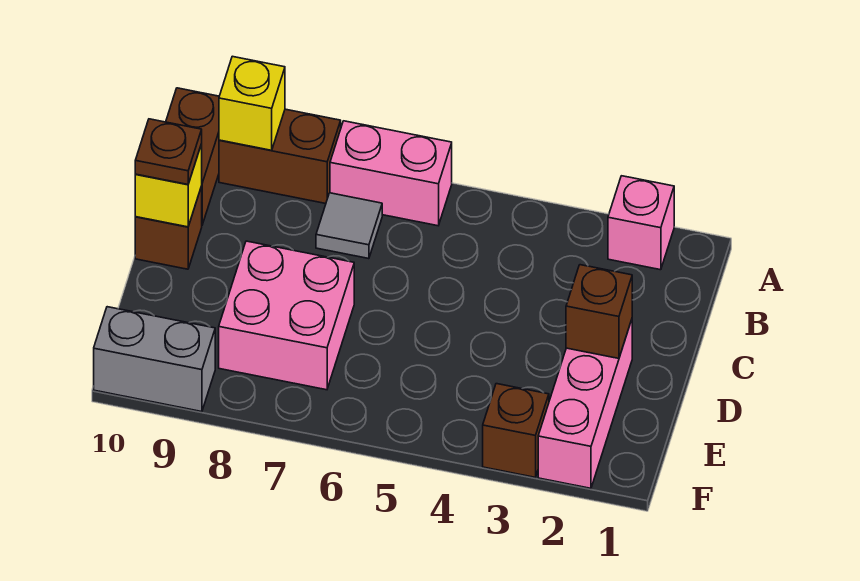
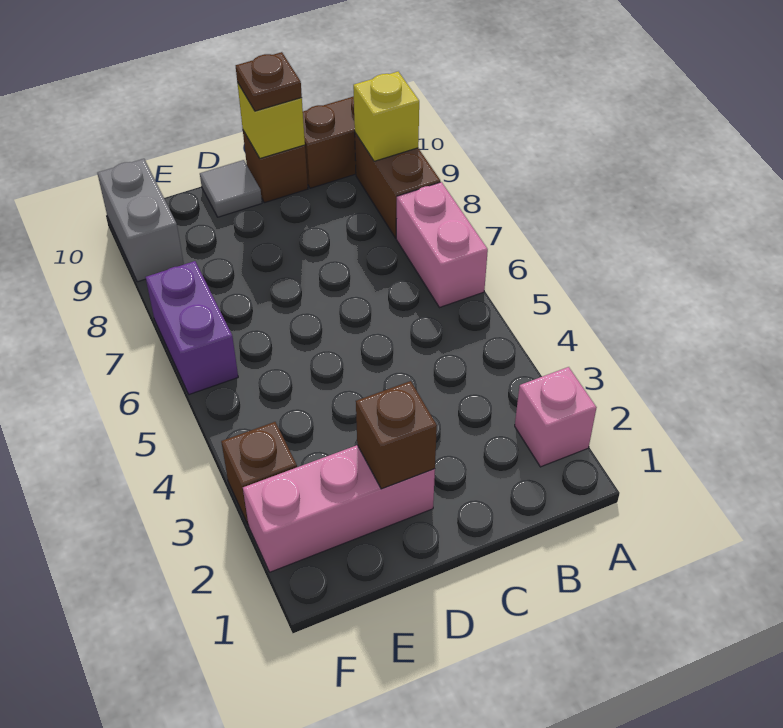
grey 1x1 tile [316,193,382,259] -> grey 1x1 tile moved to [200,160,262,217]
pink 2x2 brick [219,241,354,390] -> none
none -> purple 1x2 brick [146,261,238,394]

